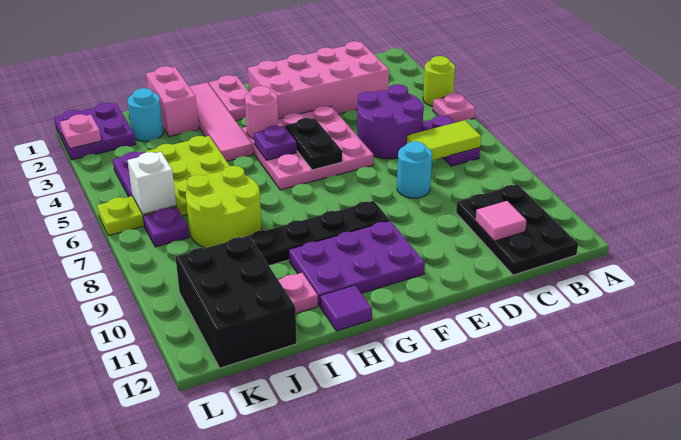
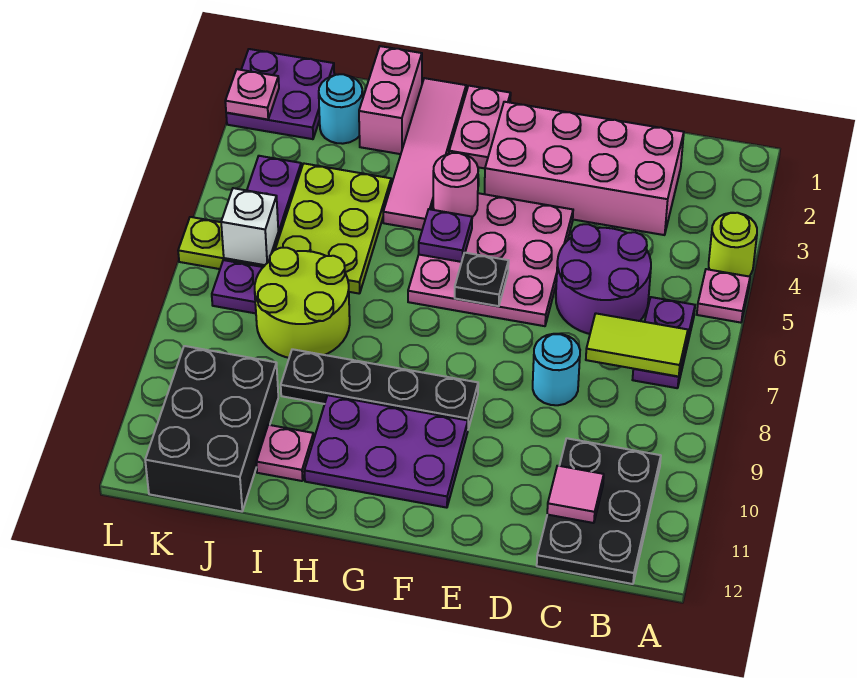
black 1x2 plate [285,118,342,170] -> black 1x1 plate [455,253,509,306]
purple 1x1 tile [320,285,372,331] -> none

